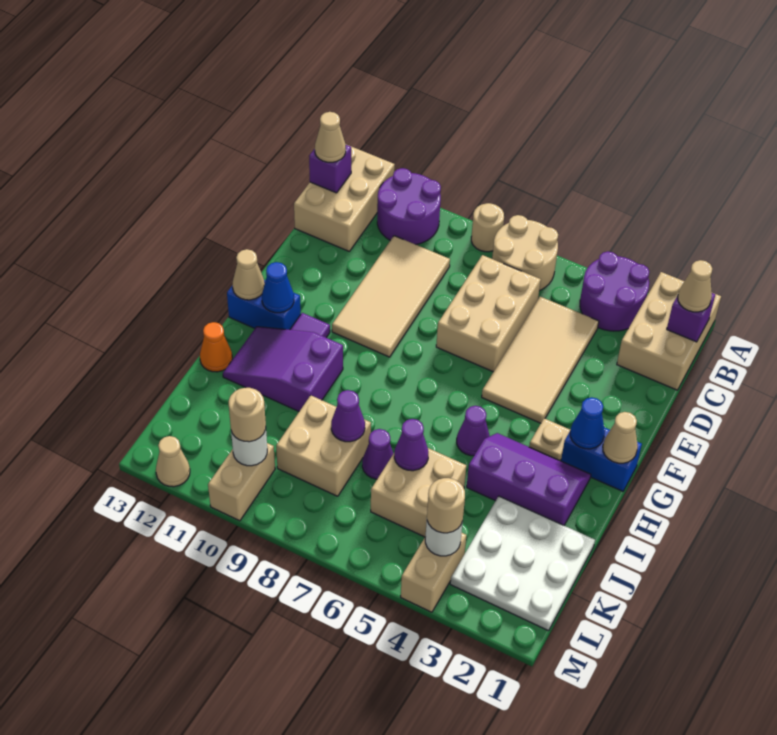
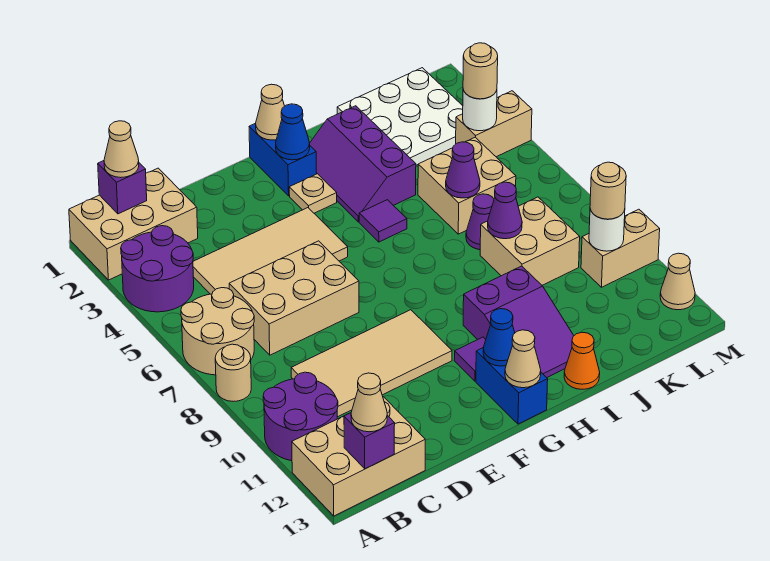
purple 1x1 cone [457,406,490,456] -> purple 1x1 tile [359,200,407,242]

